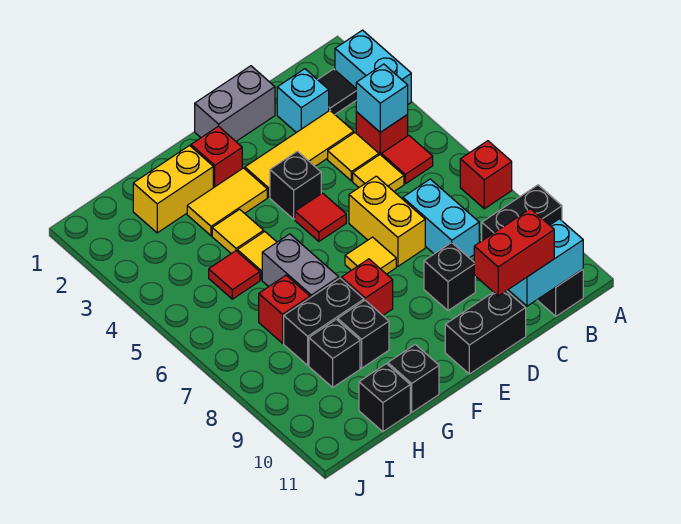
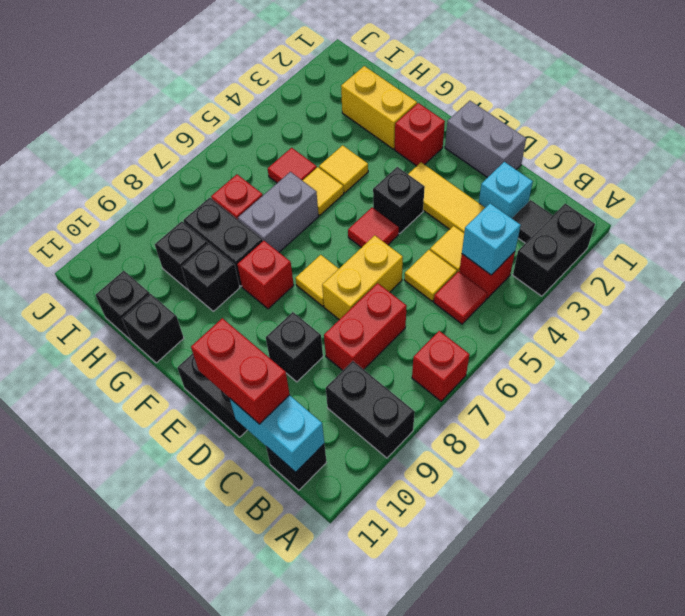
cyan 1x2 brick [335,30,411,104] -> black 1x2 brick [513,204,595,296]
cyan 1x2 brick [403,179,479,258] -> red 1x2 brick [324,283,407,370]
yellow 1x2 tile [187,168,267,236] -> none

